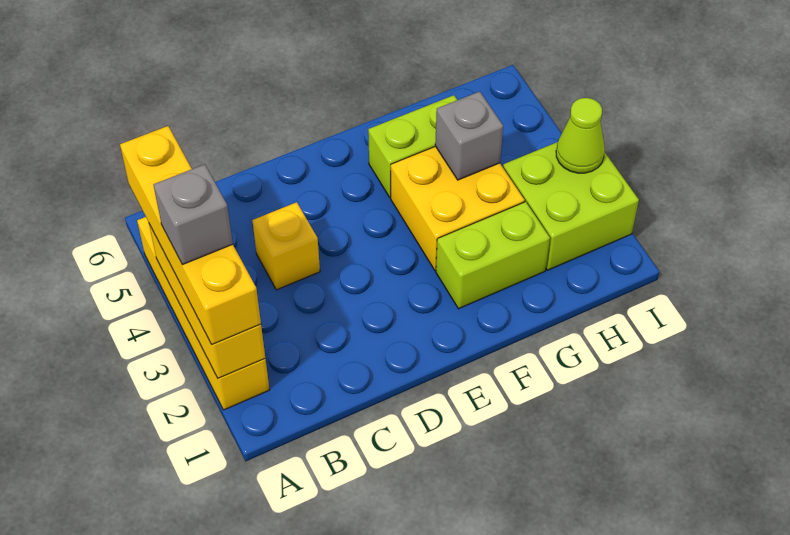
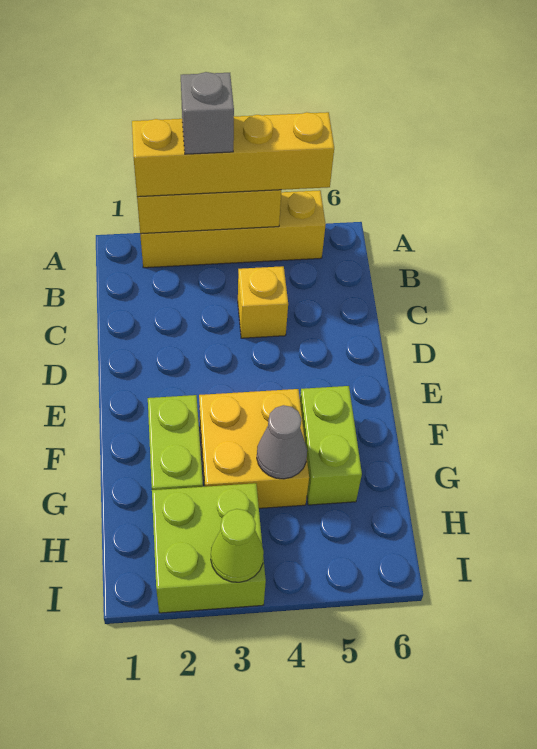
grey 1x1 brick [435,92,503,180] -> grey 1x1 cone [257,405,307,479]

